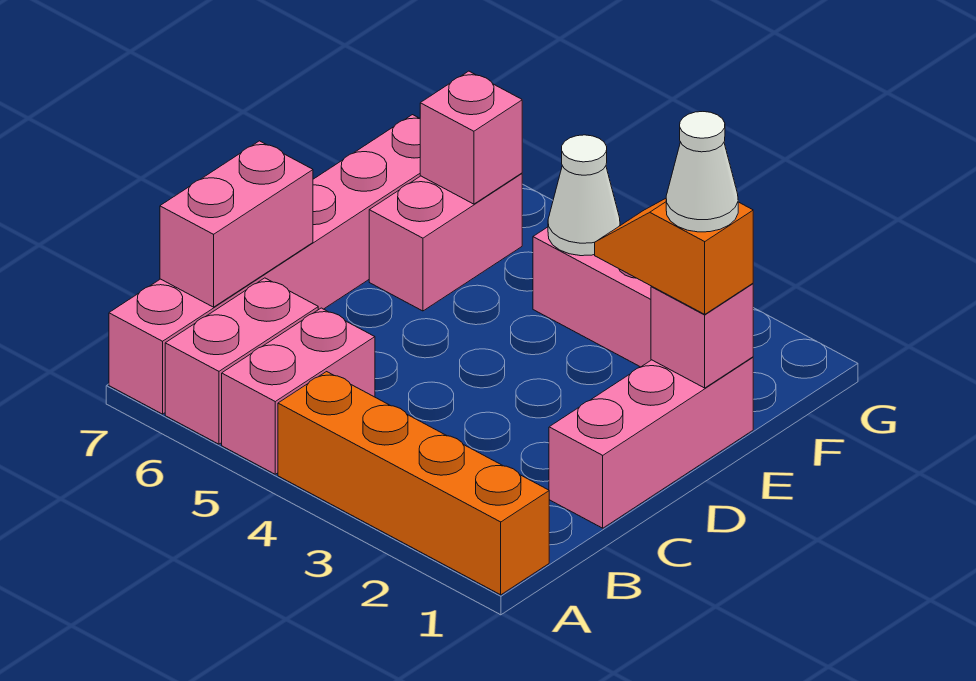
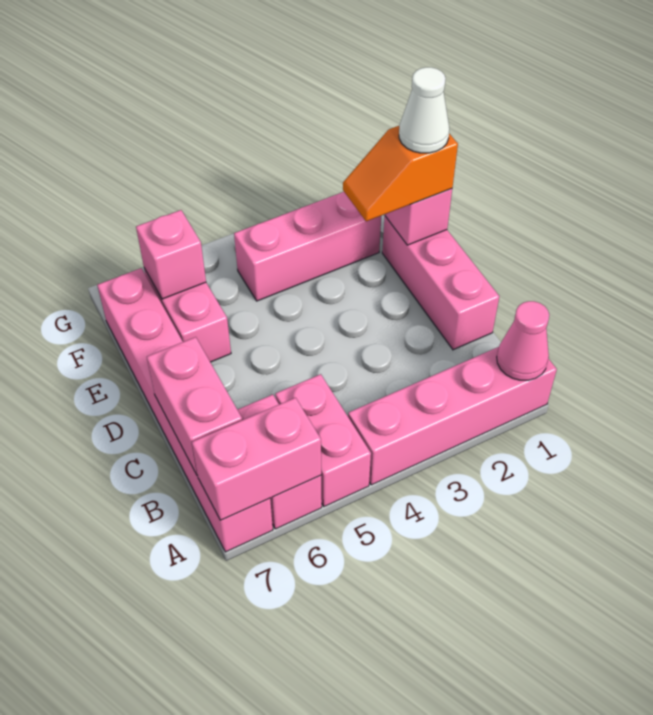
orange 1x4 brick [278,372,549,595] -> pink 1x4 brick [348,347,557,485]
none -> pink 1x1 cone [497,301,549,380]
none -> pink 1x2 brick [192,398,321,520]
white 1x1 cone [548,135,620,256] -> none

